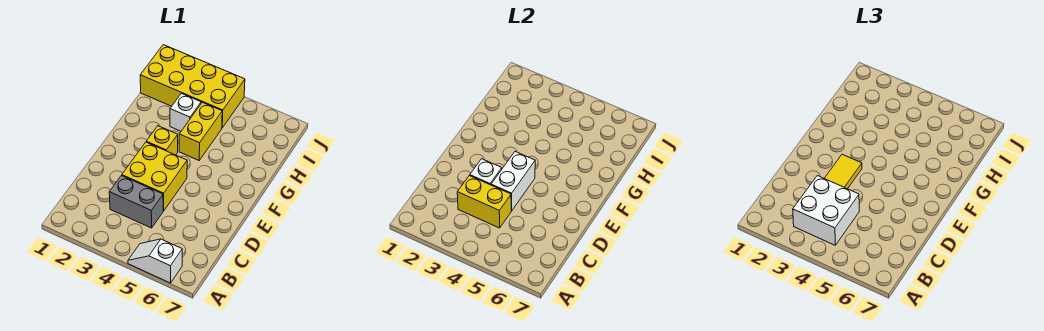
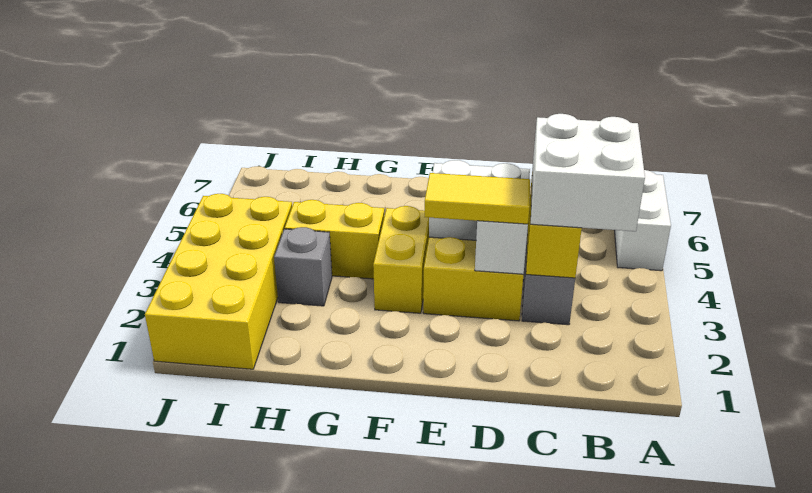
white 1x2 slope [128,239,182,283] -> white 1x2 brick [615,170,671,271]
yellow 1x1 brick [146,126,178,155] -> yellow 1x2 brick [373,206,429,313]
white 1x1 brick [170,93,201,131] -> grey 1x1 brick [274,227,332,306]

